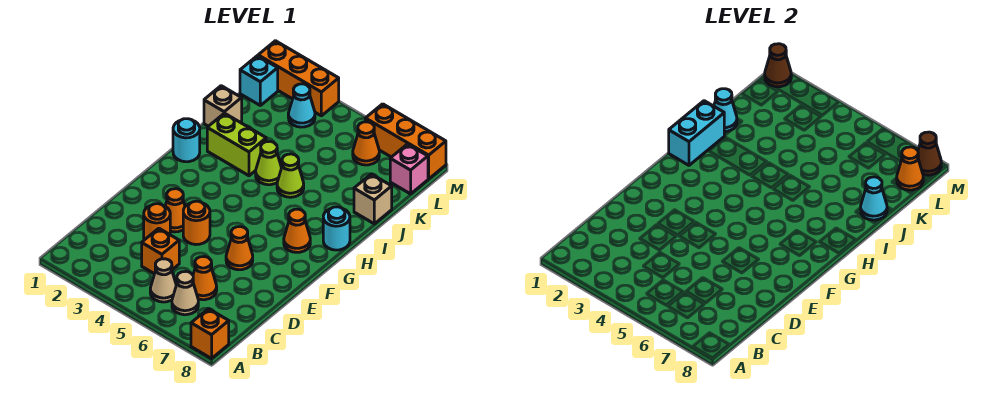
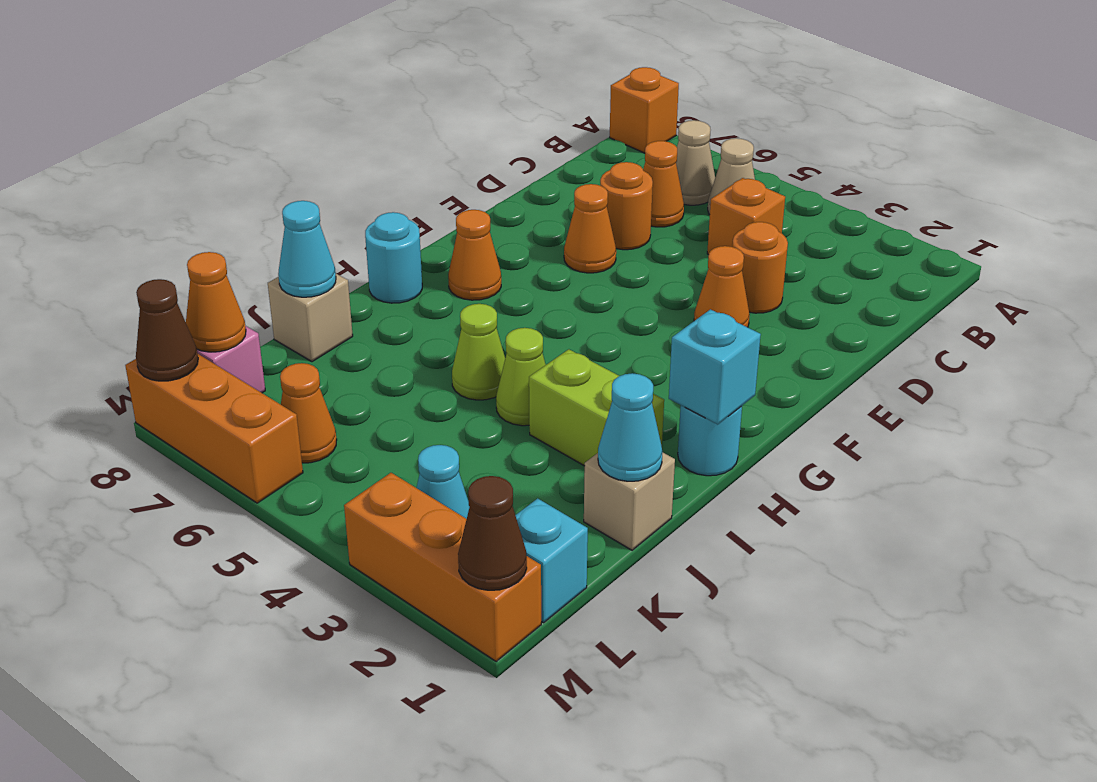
orange 1x1 round brick [183,201,210,245] -> orange 1x1 round brick moved to [600,162,653,250]
cyan 1x2 brick [669,101,724,165] -> cyan 1x1 brick [669,309,761,425]

